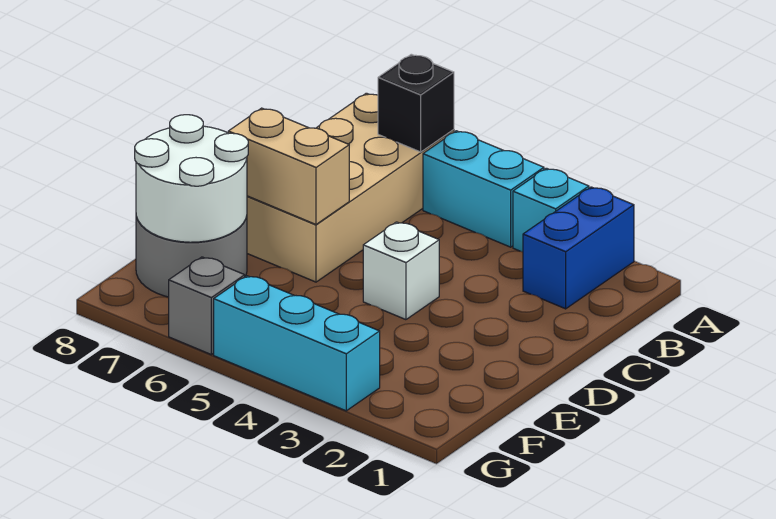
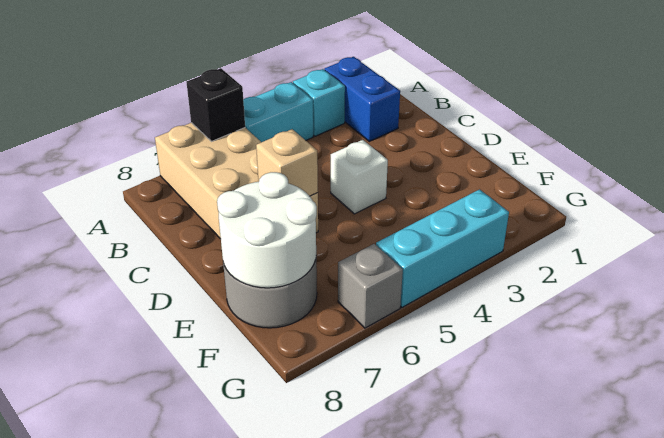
tan 1x2 brick [228,108,349,224] -> tan 1x1 brick [256,129,318,196]

